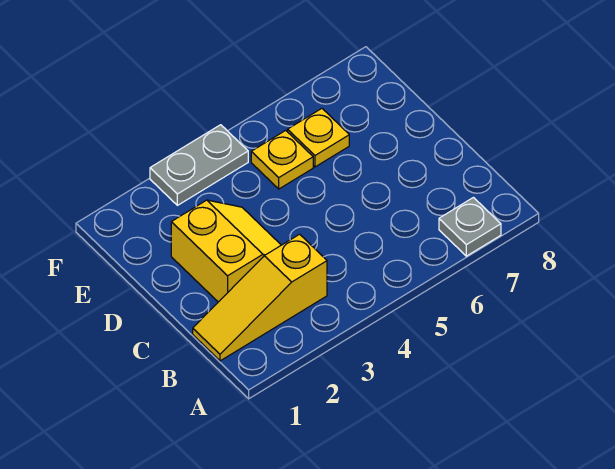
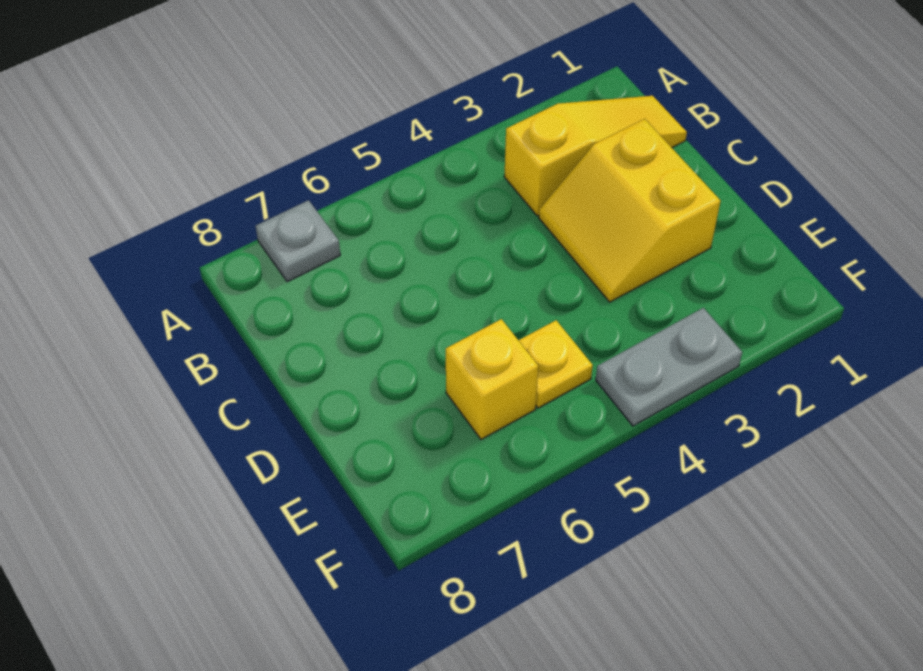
yellow 1x1 plate [288,109,349,167] -> yellow 1x1 brick [446,319,538,439]

